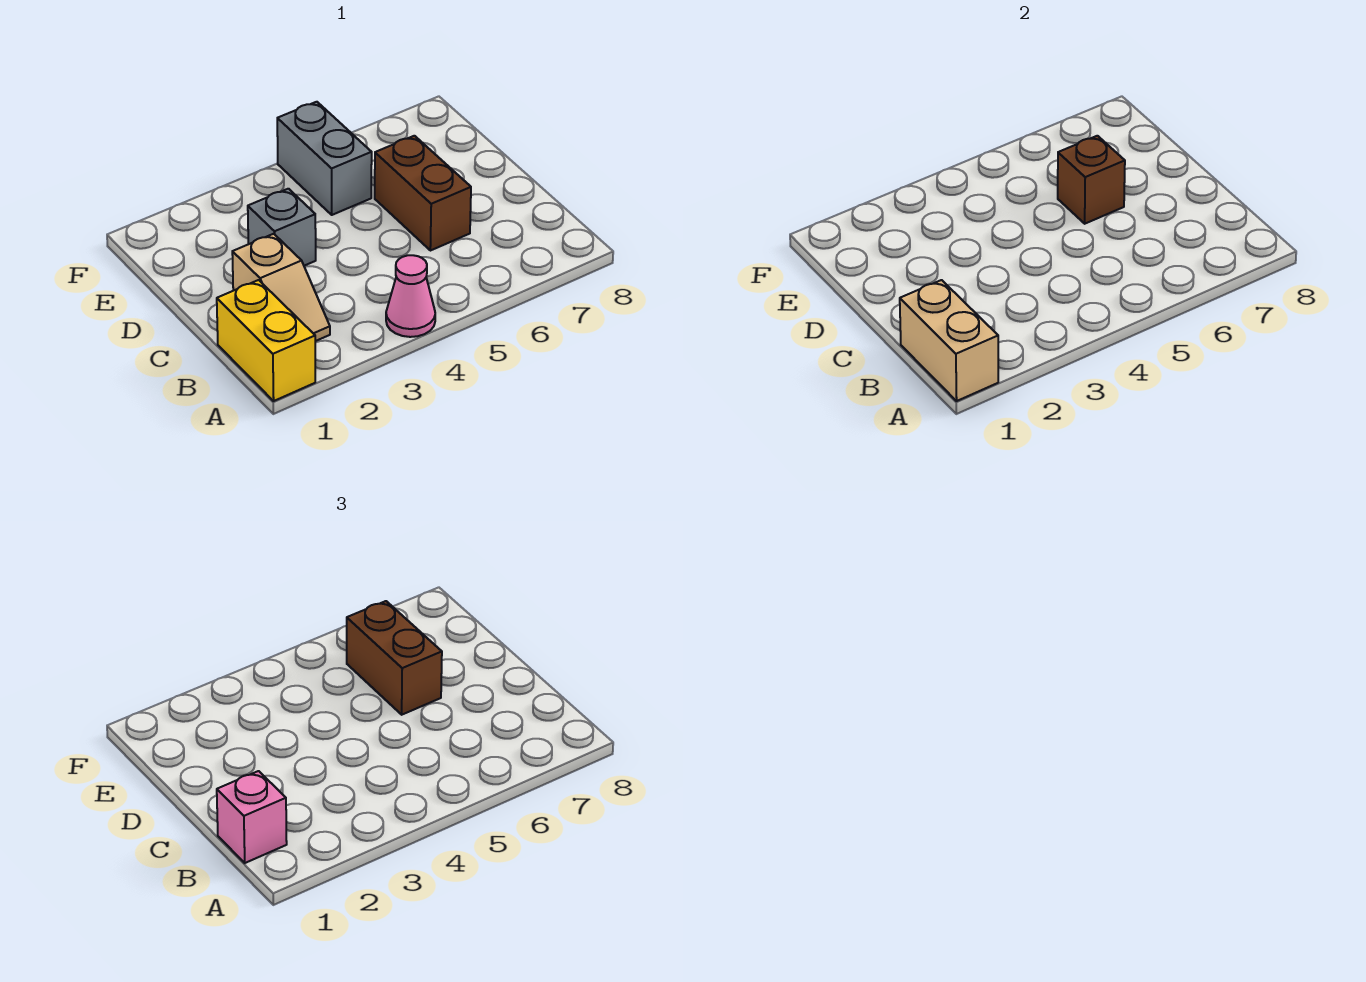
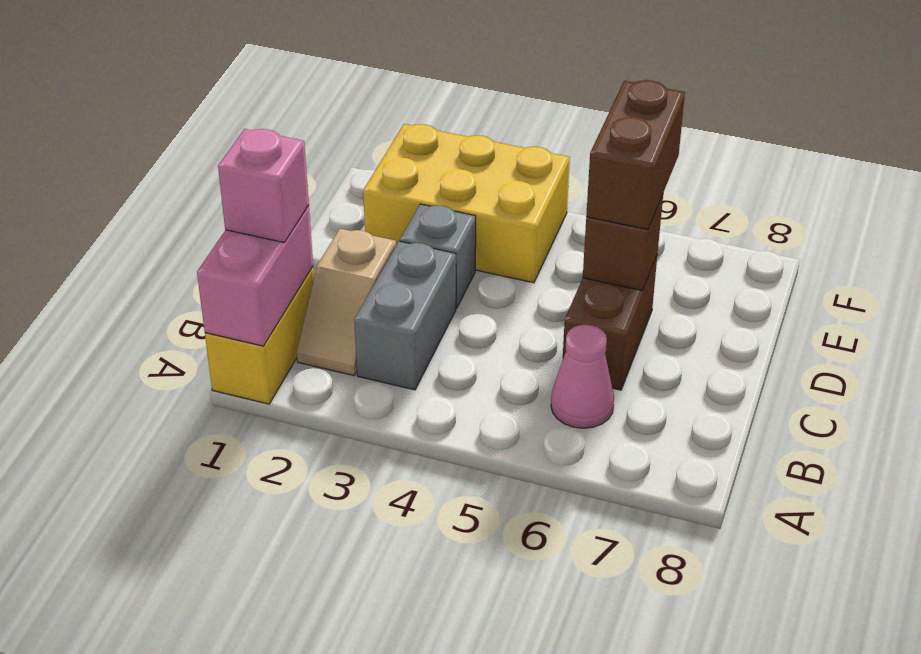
tan 1x2 brick [900,280,998,401] -> pink 1x2 brick [197,206,313,346]
pink 1x1 cone [386,255,435,337] -> pink 1x1 cone moved to [551,325,614,428]
none -> yellow 2x3 brick [363,124,570,283]
grey 1x2 brick [277,102,372,215] -> grey 1x2 brick moved to [354,241,456,390]

